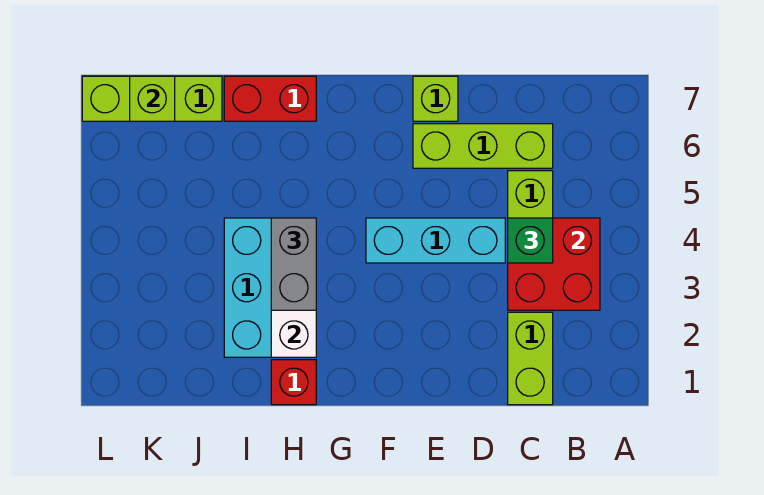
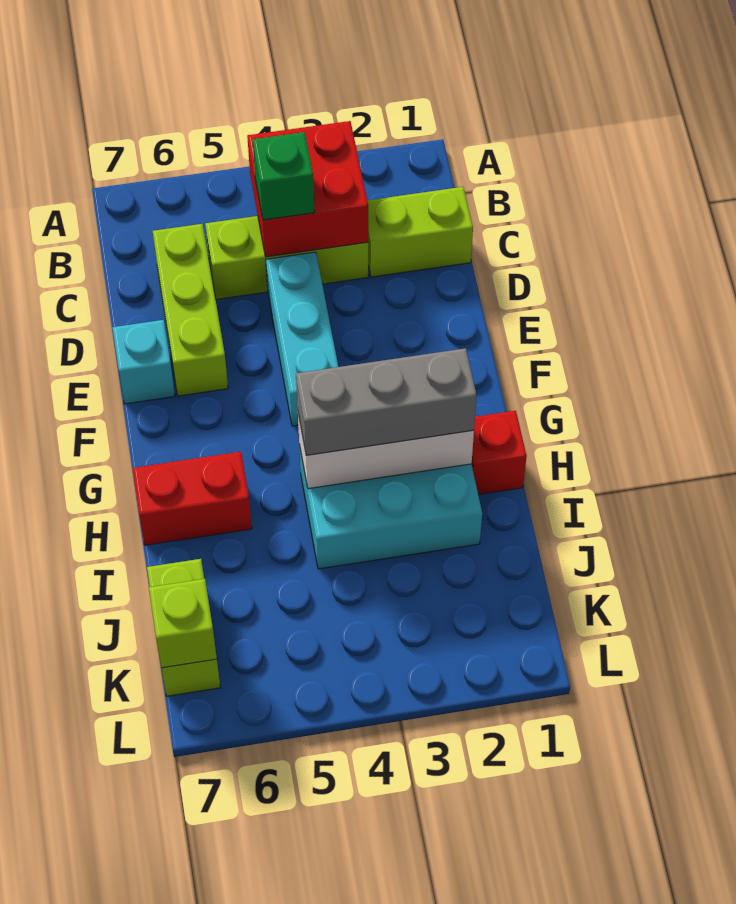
lime 1x1 brick [413,76,458,121] -> cyan 1x1 brick [112,320,175,404]
grey 1x2 brick [271,218,316,310] -> grey 1x3 brick [296,348,477,455]
red 1x2 brick [224,76,316,121] -> red 1x2 brick turned to [133,452,252,545]
lime 1x3 brick [82,76,222,121] -> lime 1x2 brick [147,559,220,696]

